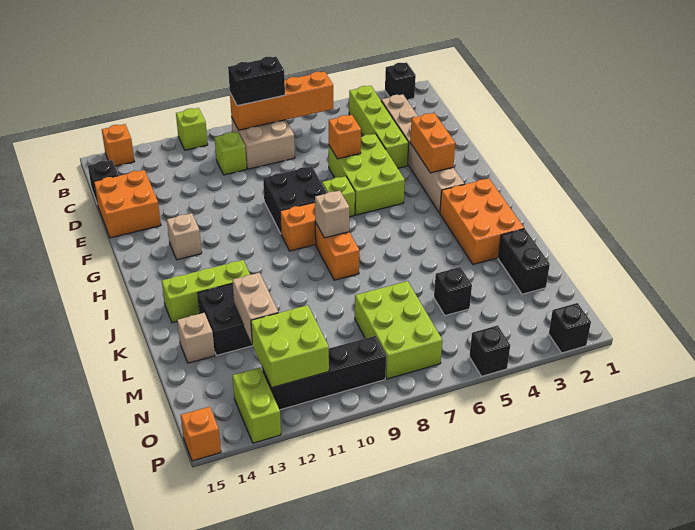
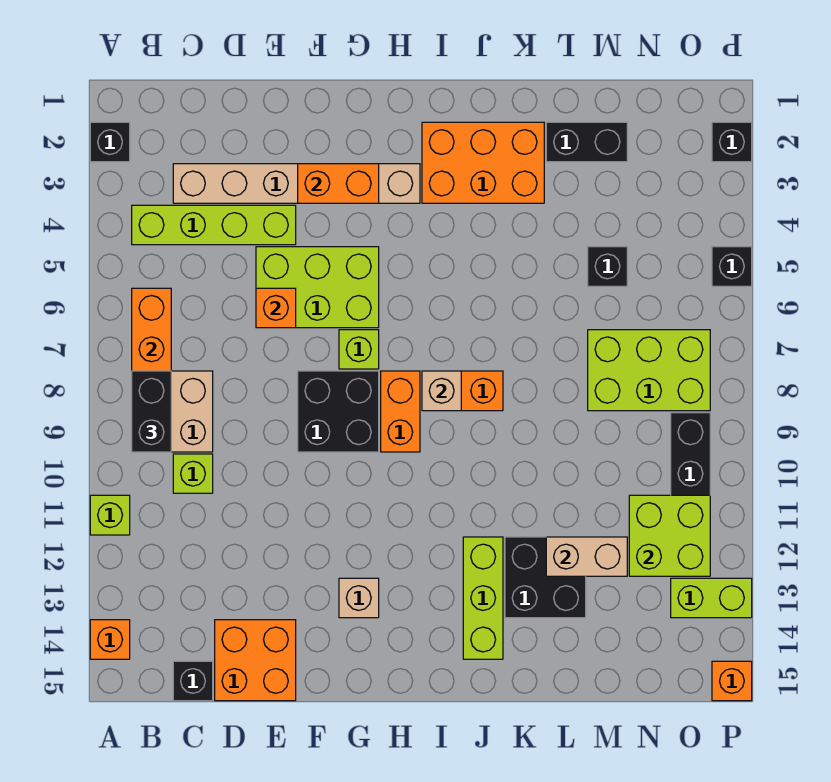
tan 1x1 brick [177,313,215,363] -> none

